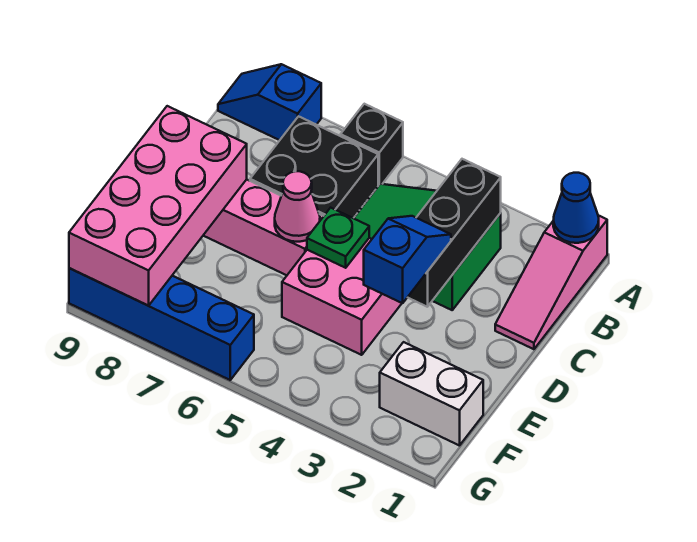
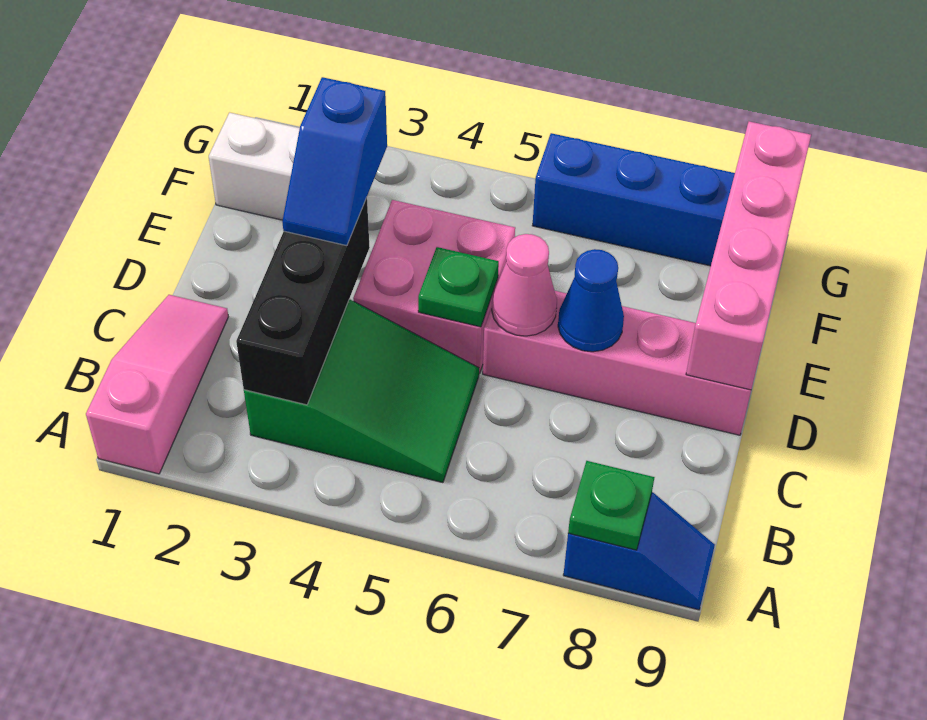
blue 1x1 cone [553,173,599,243] -> blue 1x1 cone moved to [558,249,624,352]
black 1x1 brick [341,104,403,186] -> none
none -> green 1x1 plate [568,461,655,550]
black 2x2 brick [250,116,378,218] -> none
pink 2x4 brick [69,106,247,306] -> pink 1x4 brick [686,121,811,390]

